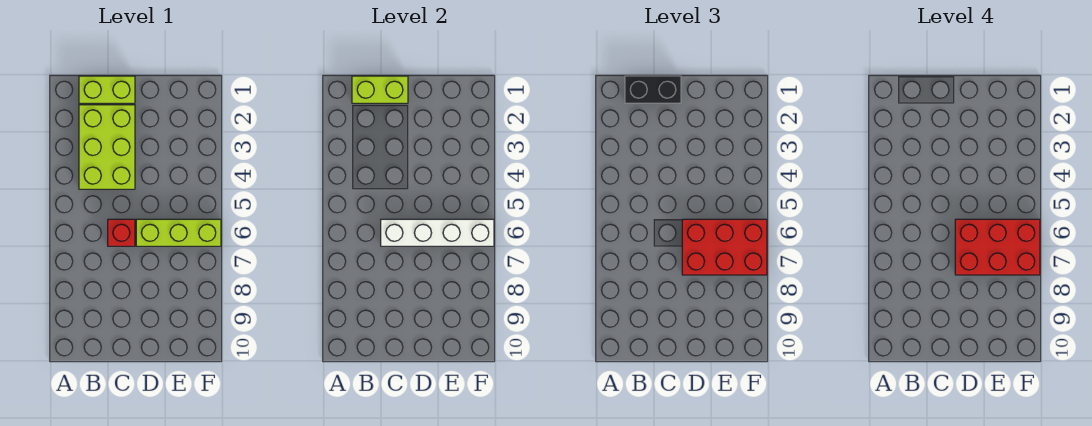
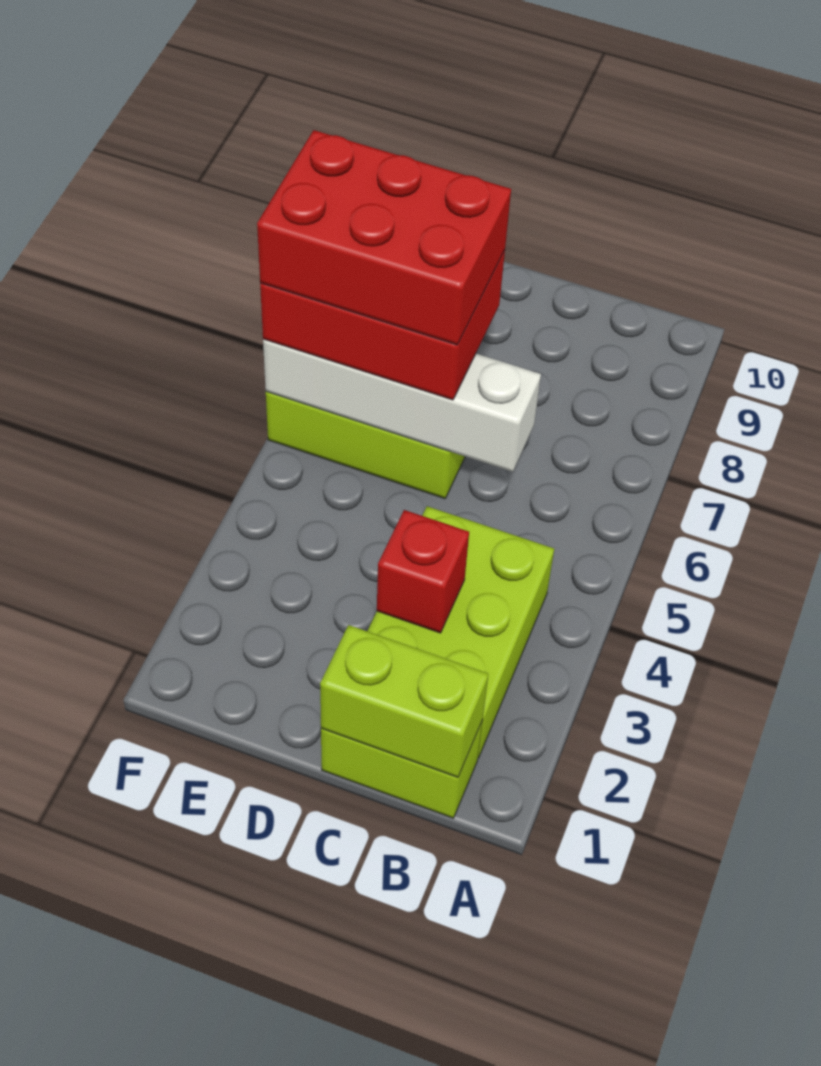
black 1x2 brick [625,76,681,103] -> none
red 1x1 brick [108,219,135,246] -> red 1x1 brick moved to [377,510,469,633]

